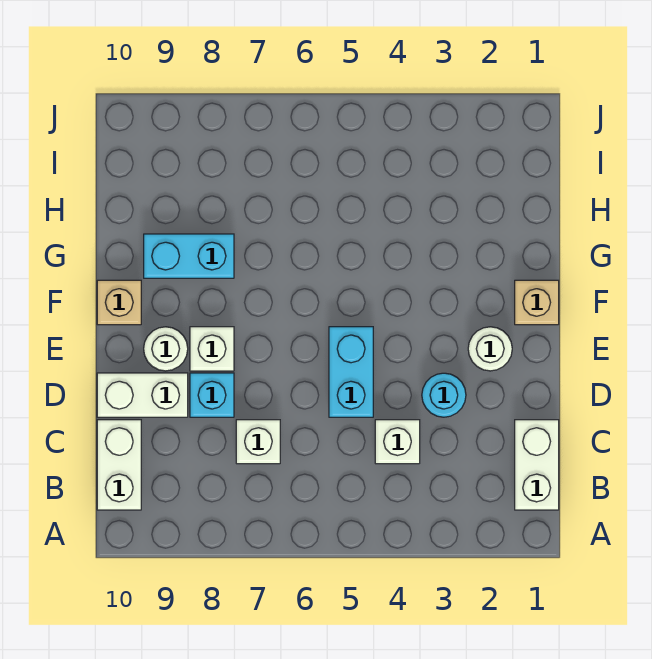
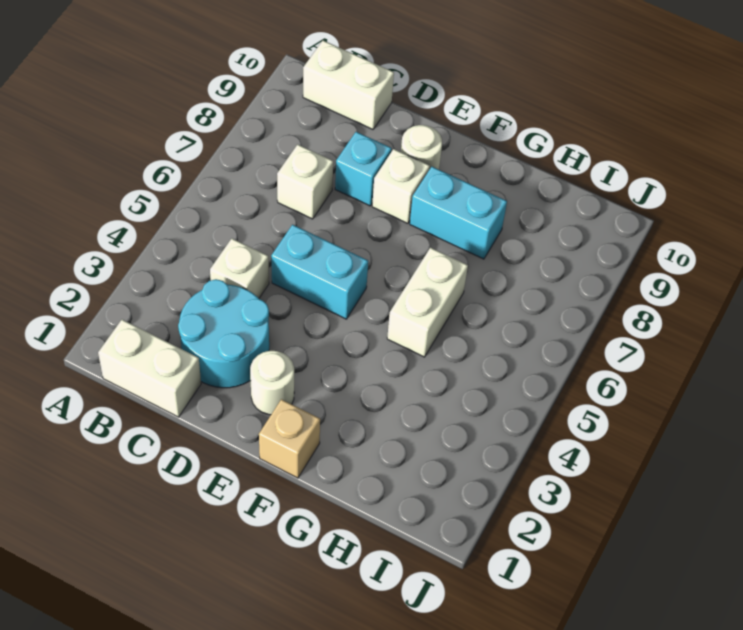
cyan 1x1 round brick [422,373,466,417] -> cyan 2x2 round brick [178,279,269,388]
white 1x2 brick [97,373,188,417] -> white 1x2 brick moved to [387,247,468,357]
tan 1x1 brick [97,280,141,325] -> none
cyan 1x2 brick [144,234,234,278] -> cyan 1x2 brick turned to [410,167,507,259]

